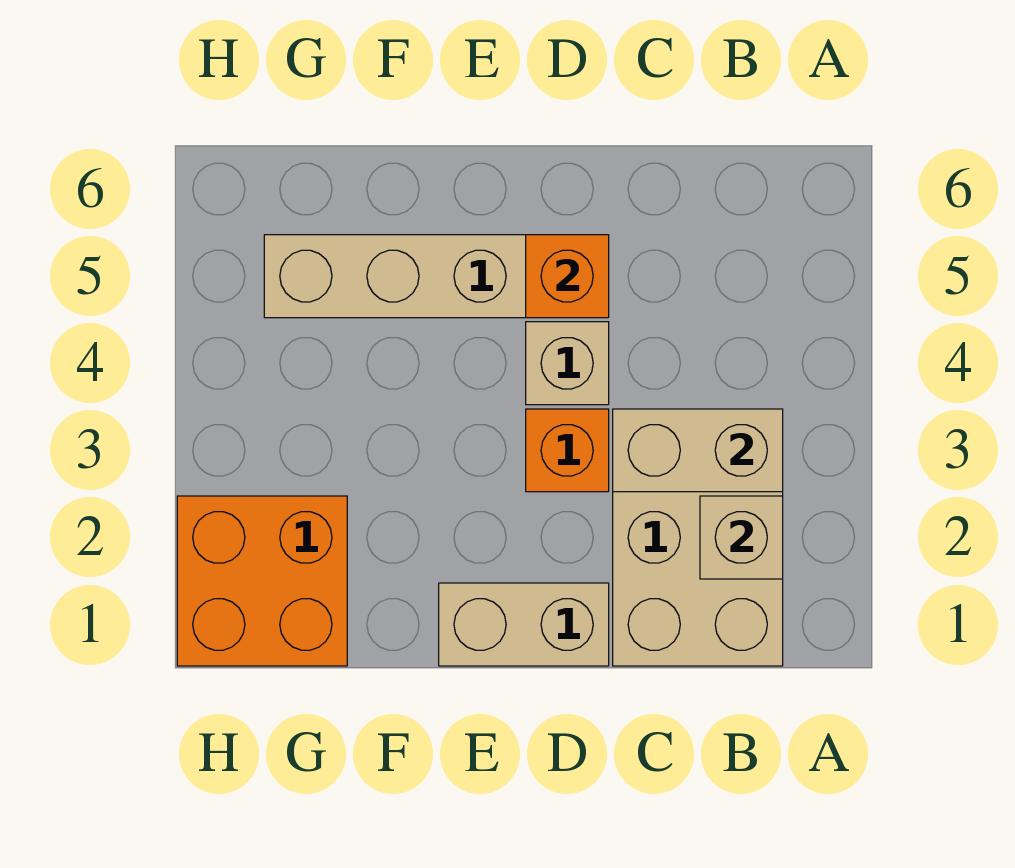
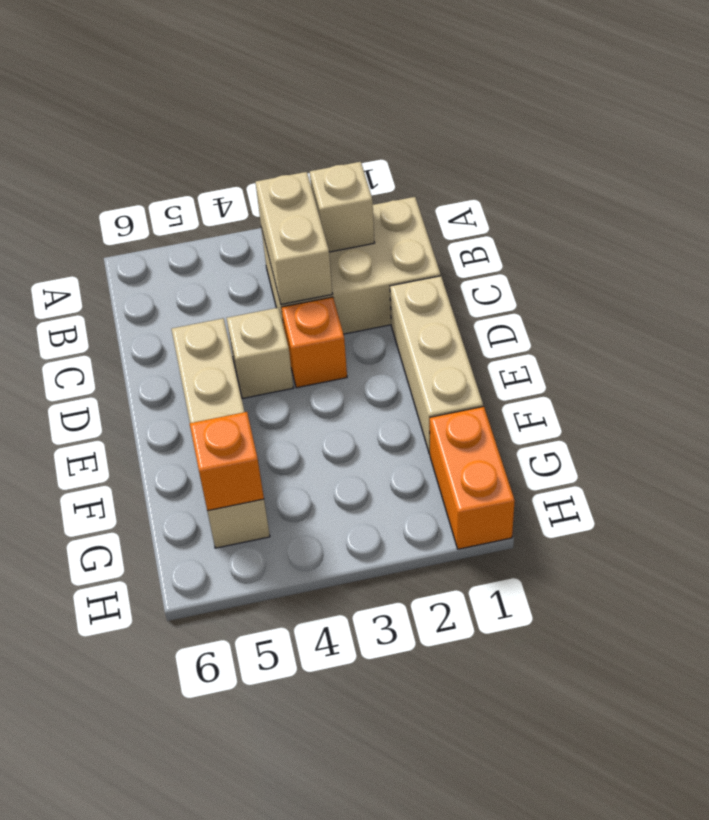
tan 1x2 brick [439,583,609,666] -> tan 1x3 brick [390,276,483,454]
orange 1x1 brick [526,235,609,318] -> orange 1x1 brick moved to [190,412,264,511]
orange 2x2 brick [177,496,347,666] -> orange 1x2 brick [430,407,515,549]

